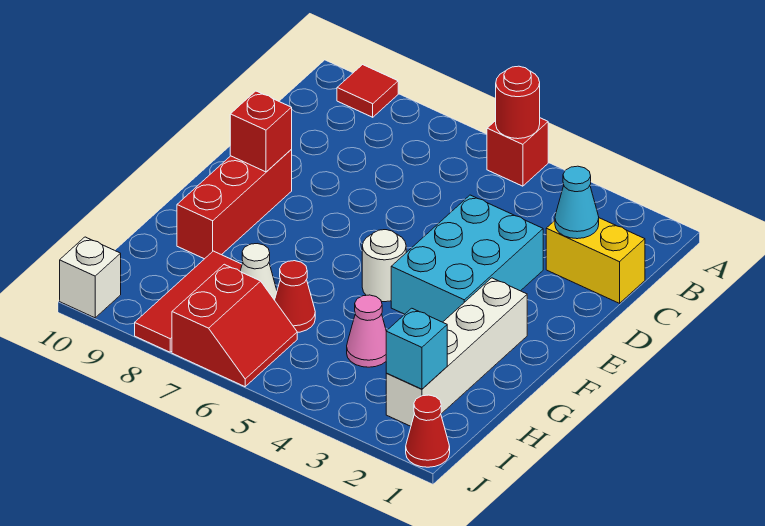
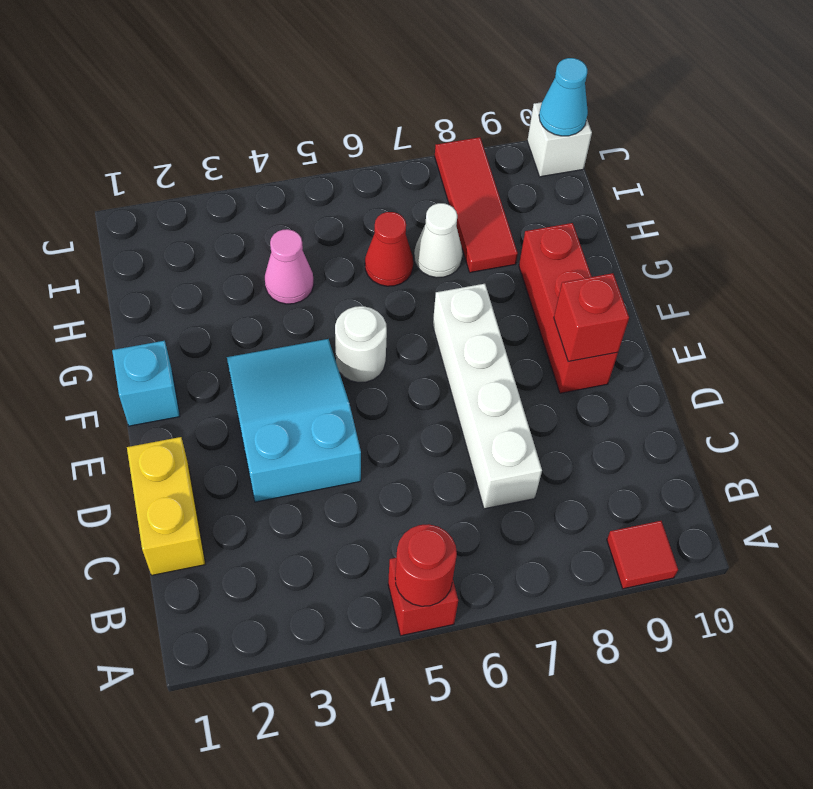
yellow 1x2 brick [546,218,645,303] -> yellow 1x2 brick turned to [127,437,205,575]
cyan 1x1 cone [555,166,599,239] -> cyan 1x1 cone moved to [539,58,588,136]
cyan 2x3 brick [391,195,543,322] -> cyan 2x3 slope [227,339,361,502]
white 1x4 brick [386,278,527,426] -> white 1x4 brick moved to [433,284,542,509]
cyan 1x1 brick [386,308,447,389] -> cyan 1x1 brick moved to [112,341,180,426]
red 2x2 slope [172,264,297,387] -> none
red 1x1 cone [406,395,450,467] -> none

